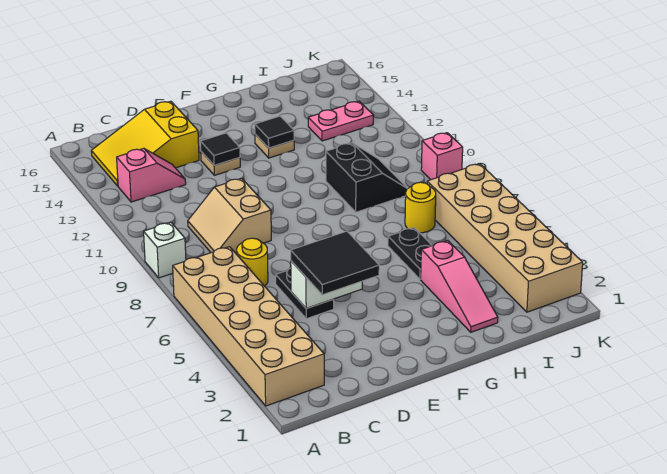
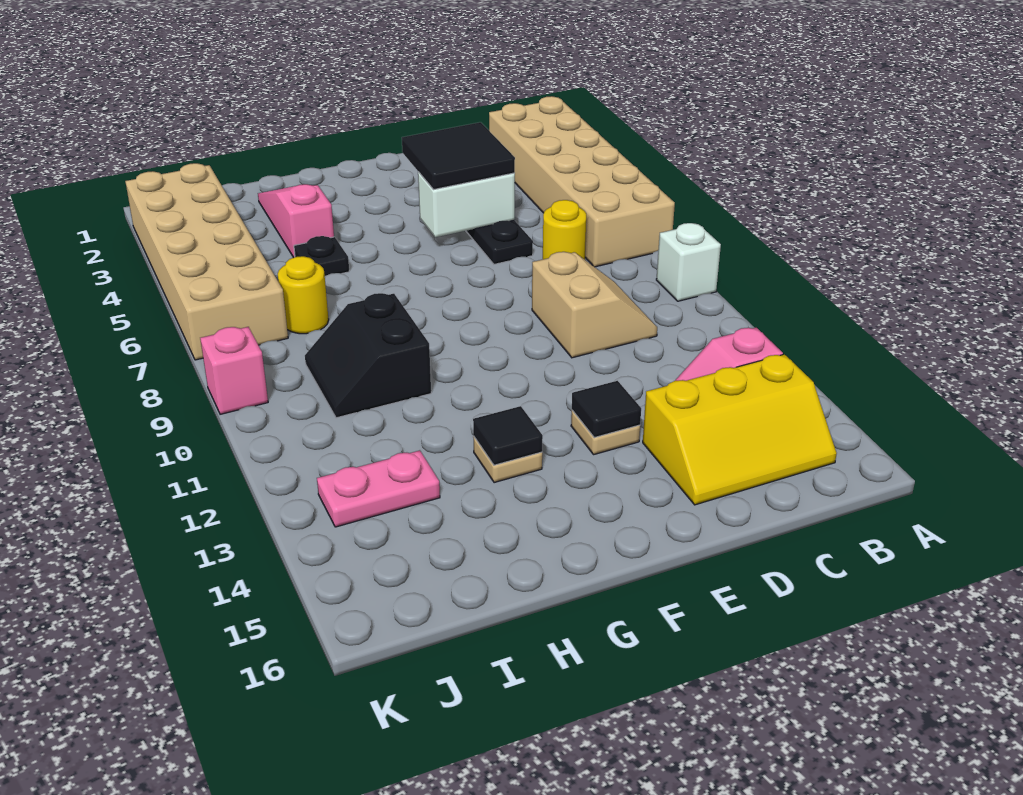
yellow 2x3 slope [91,101,199,186] -> yellow 2x3 slope turned to [643,354,837,505]
black 1x2 plate [388,228,432,279] -> black 1x1 plate [294,236,349,276]

